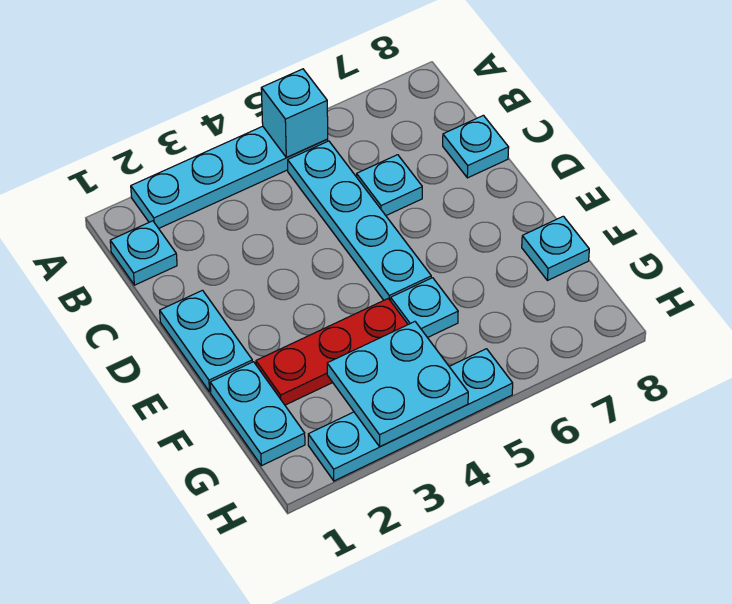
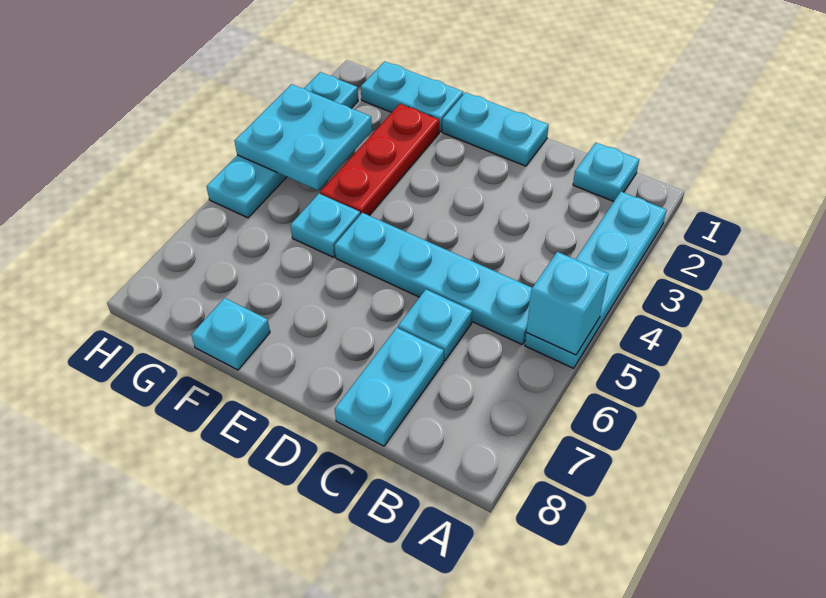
cyan 1x1 plate [443,115,509,178] -> cyan 1x2 plate [335,328,444,446]

